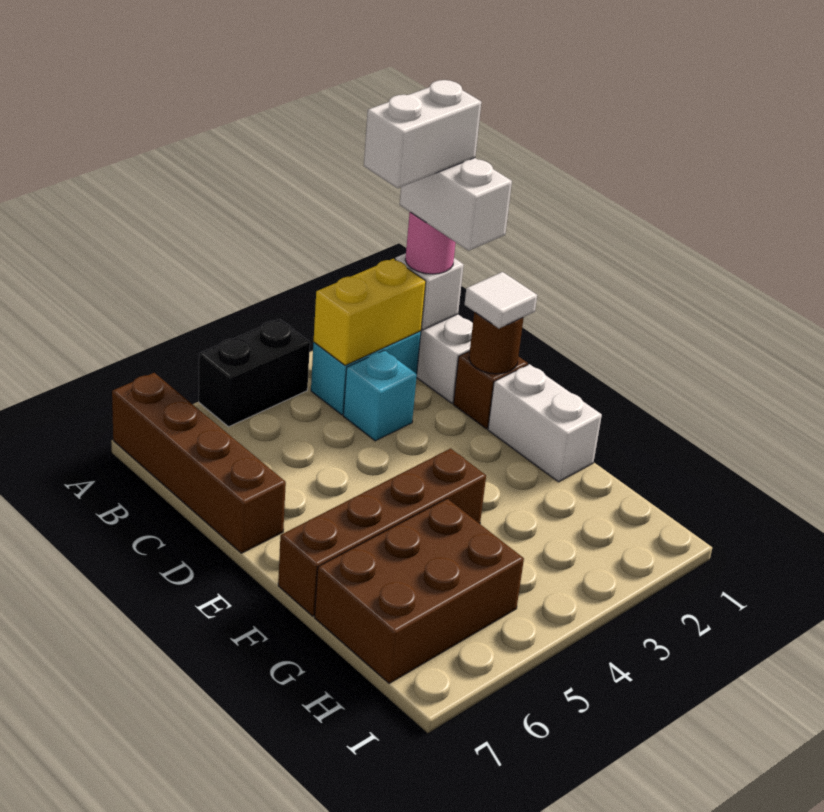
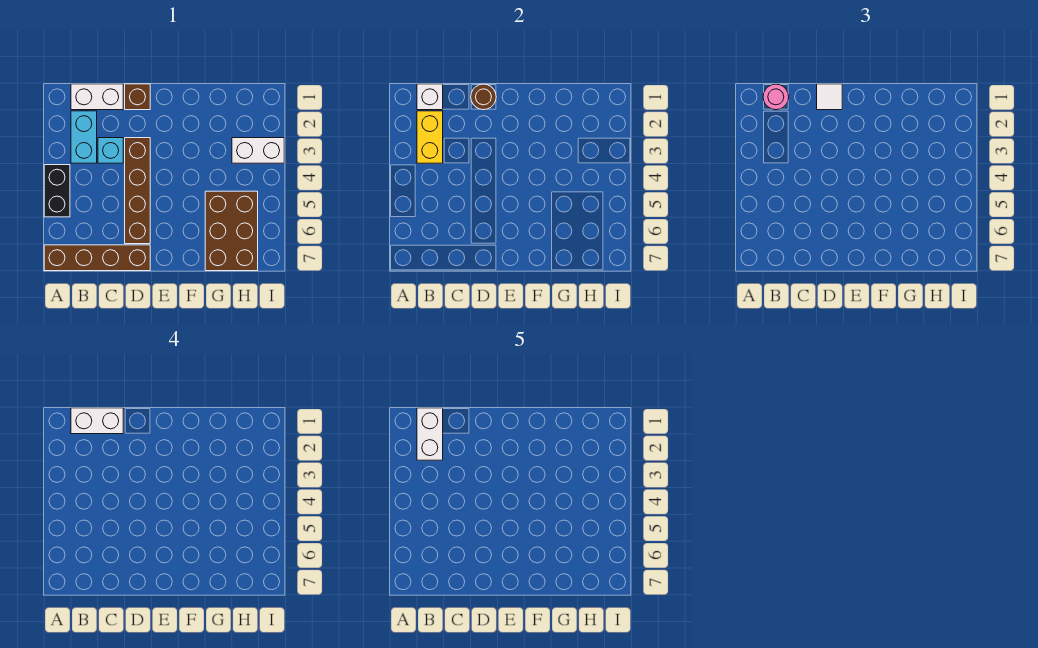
white 1x2 brick [488,364,602,482] -> white 1x2 brick moved to [232,138,284,163]
brown 1x4 brick [278,449,486,616] -> brown 1x4 brick moved to [125,138,150,244]

